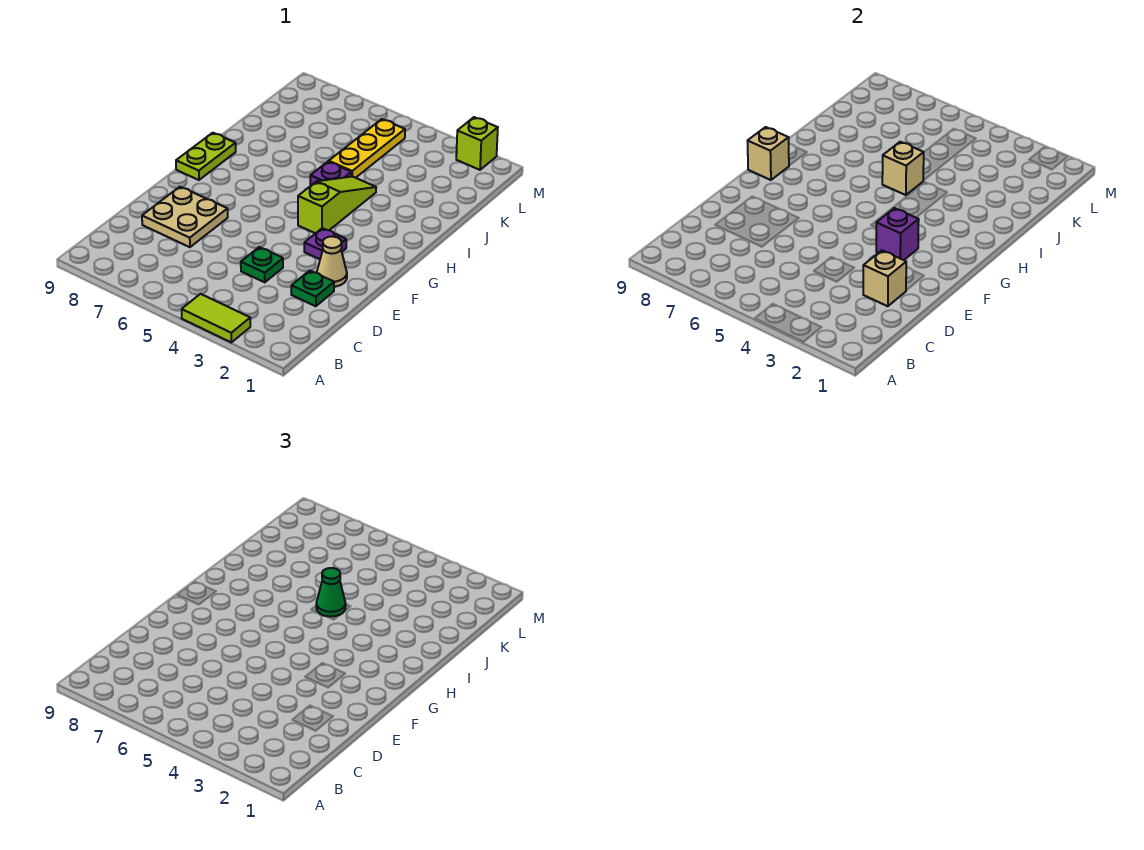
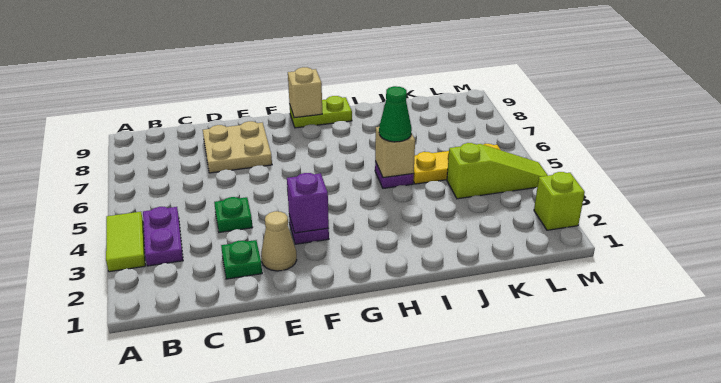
none -> purple 1x2 plate [143,207,183,266]
tan 1x1 brick [863,250,906,306] -> none
lime 1x3 slope [298,176,376,233] -> lime 1x3 slope moved to [447,143,548,199]

